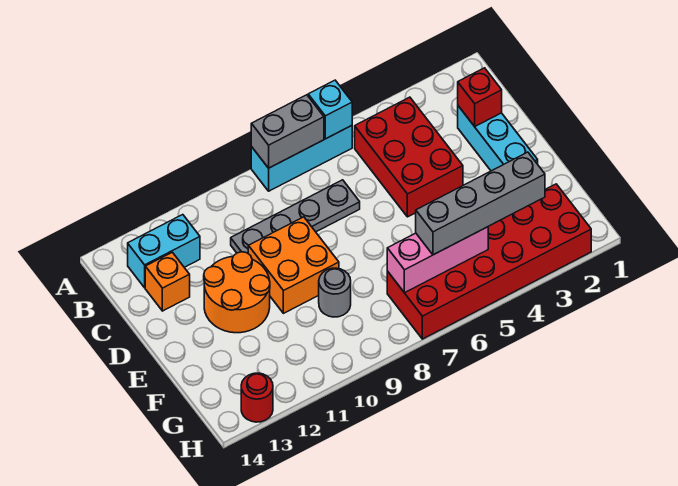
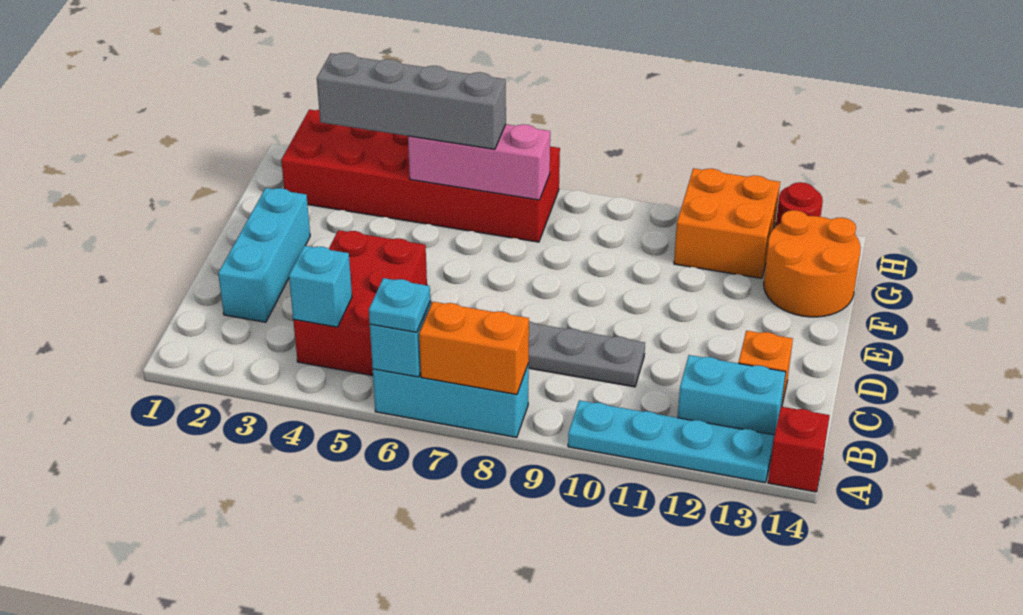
none -> cyan 1x1 plate [369,278,430,332]
grey 1x2 brick [251,95,324,168] -> orange 1x2 brick [419,302,529,395]
none -> cyan 1x4 plate [568,400,775,483]
none -> cyan 1x1 brick [289,246,352,327]
red 1x1 brick [458,68,502,126] -> red 1x1 brick moved to [768,407,830,492]
orange 2x2 brick [248,217,339,313] -> orange 2x2 brick moved to [674,168,780,278]
orange 2x2 round brick [204,252,270,333] -> orange 2x2 round brick moved to [764,210,861,317]
grey 1x1 round brick [319,268,351,317] -> none

